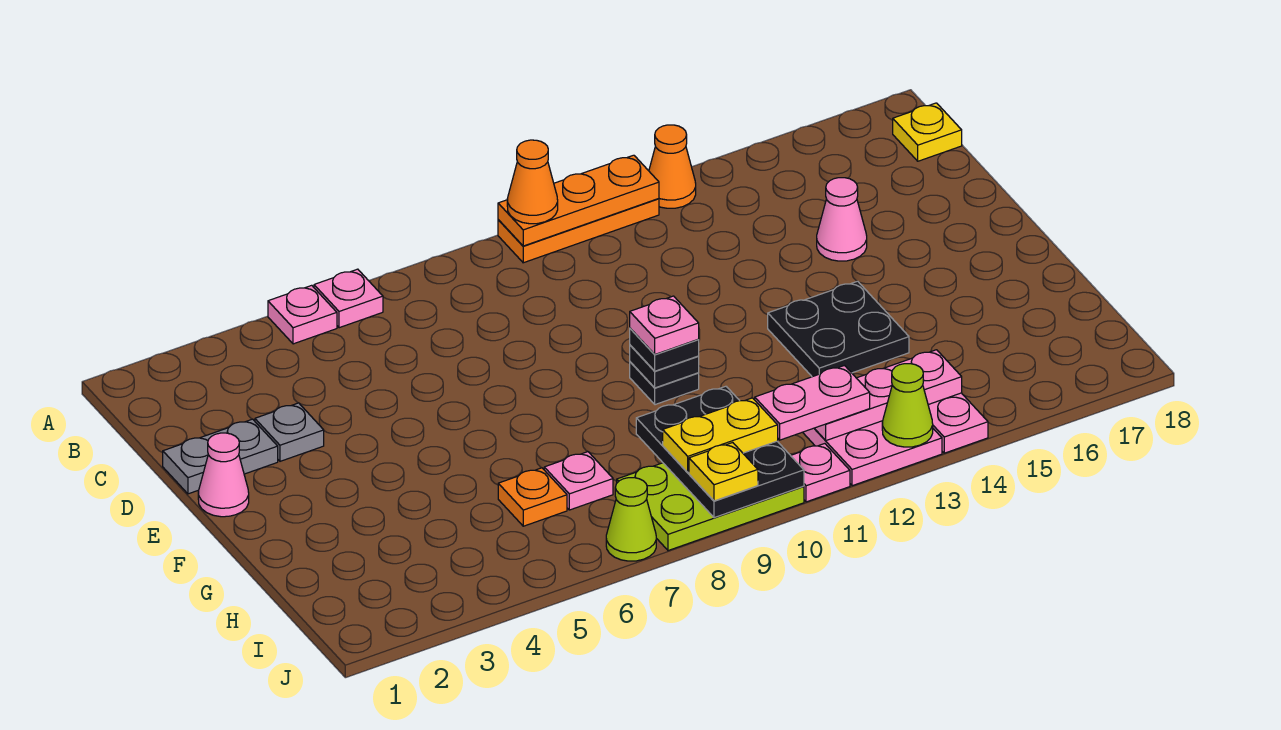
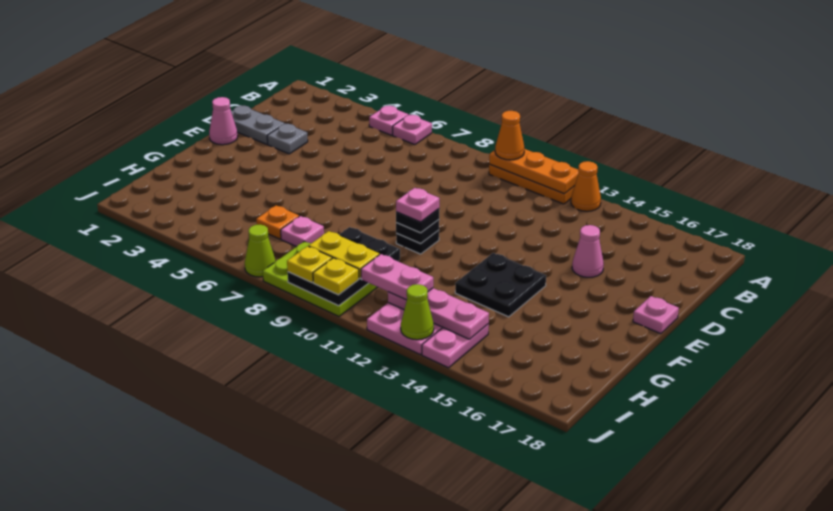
yellow 1x1 plate [893,103,962,161] -> yellow 1x1 plate moved to [313,258,359,295]
pink 1x1 plate [791,444,850,502] -> pink 1x1 plate moved to [633,296,679,334]

